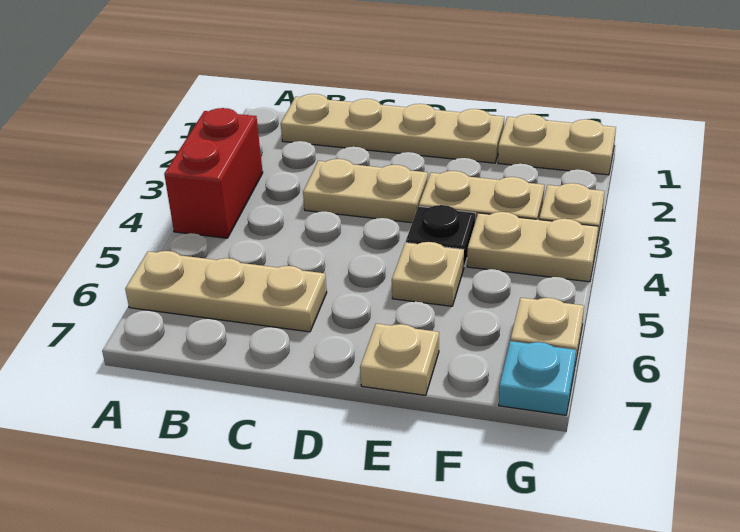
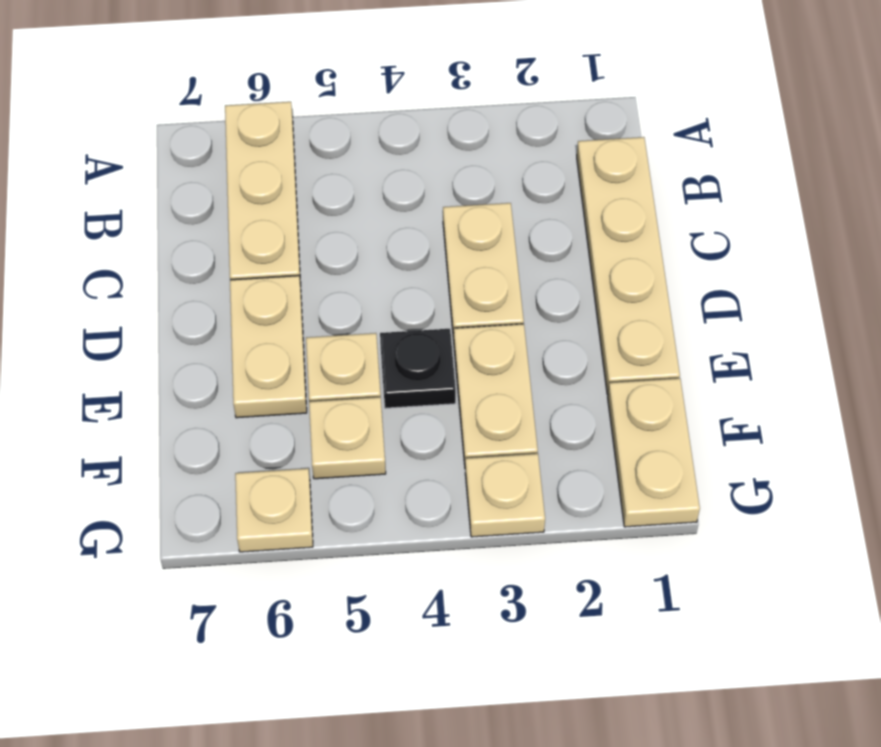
red 1x2 brick [164,108,263,238] -> none
tan 1x1 plate [360,324,439,395] -> tan 1x1 plate moved to [309,397,386,479]
tan 1x2 plate [467,212,598,282] -> tan 1x2 plate moved to [230,276,307,418]
cyan 1x1 plate [499,341,576,415] -> none

